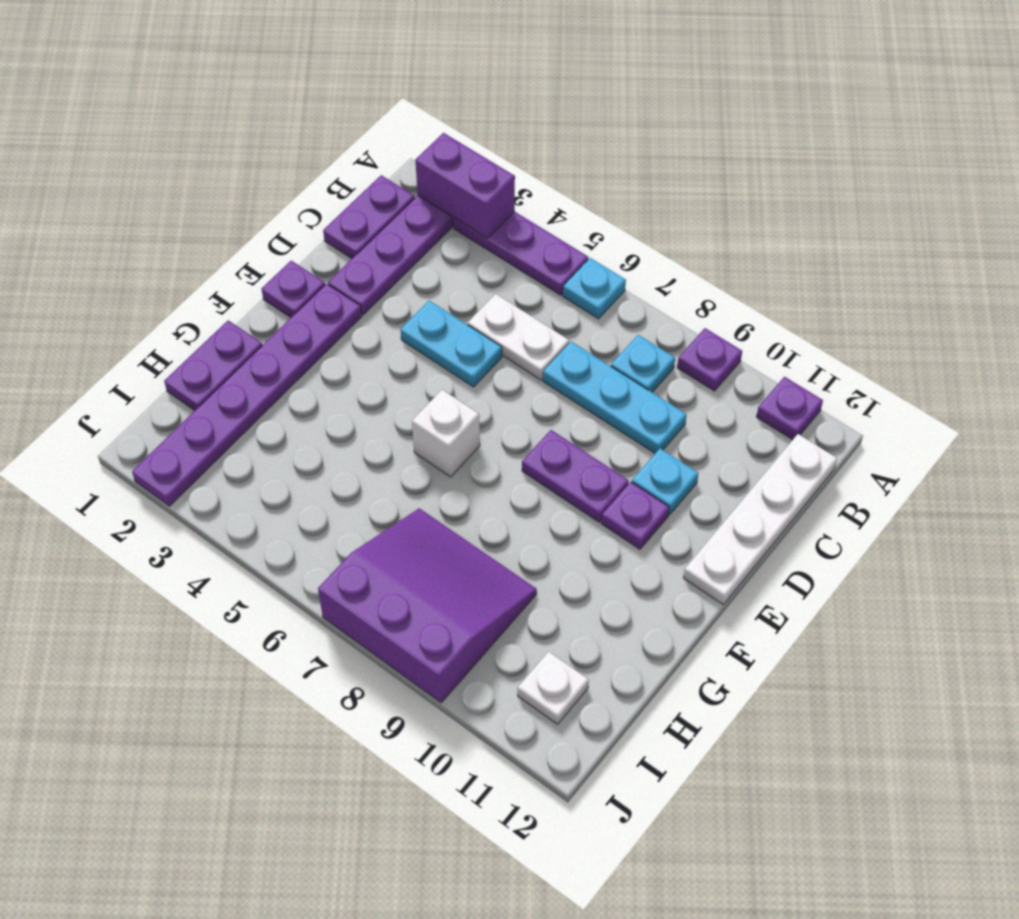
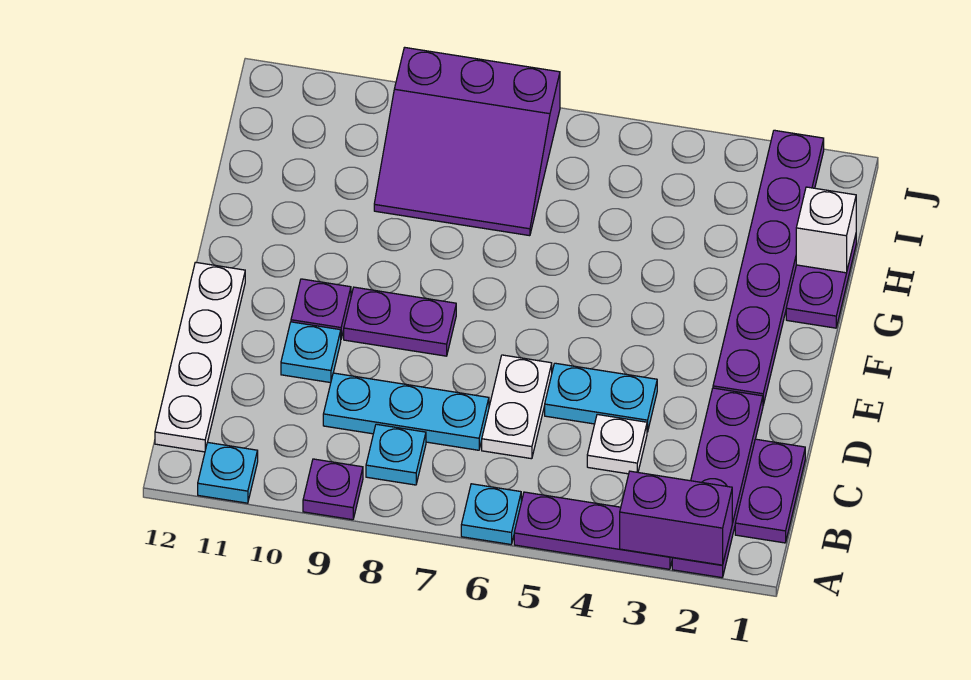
purple 1x1 plate [757,377,823,440] -> cyan 1x1 plate [198,442,258,503]
white 1x2 plate [468,294,569,380] -> white 1x2 plate turned to [482,355,552,459]
purple 1x1 plate [262,261,325,317] -> none
white 1x1 brick [412,390,480,477] -> white 1x1 brick moved to [796,187,856,273]
white 1x1 plate [518,652,589,724] -> white 1x1 plate moved to [587,414,647,474]

